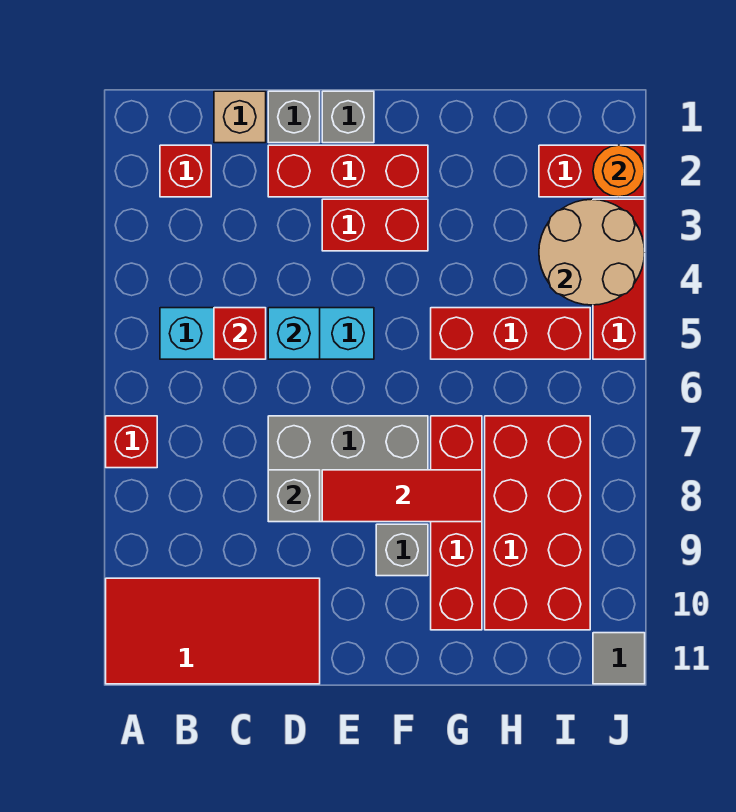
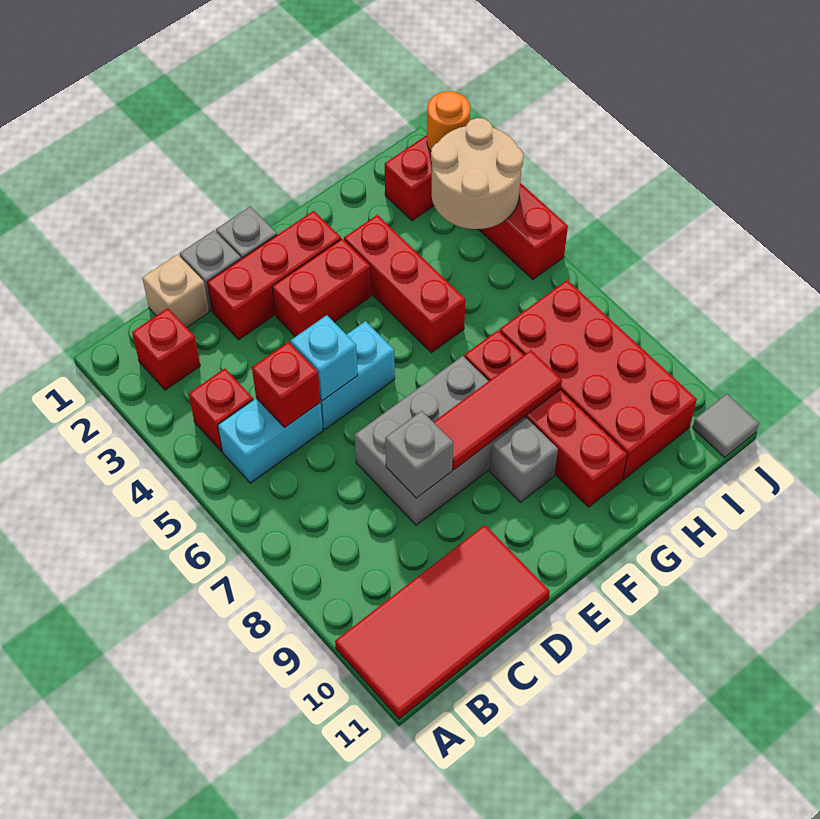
red 1x1 brick [106,416,157,468] -> red 1x1 brick moved to [189,368,253,452]
red 1x3 brick [431,308,590,359] -> red 1x3 brick turned to [344,215,466,353]

